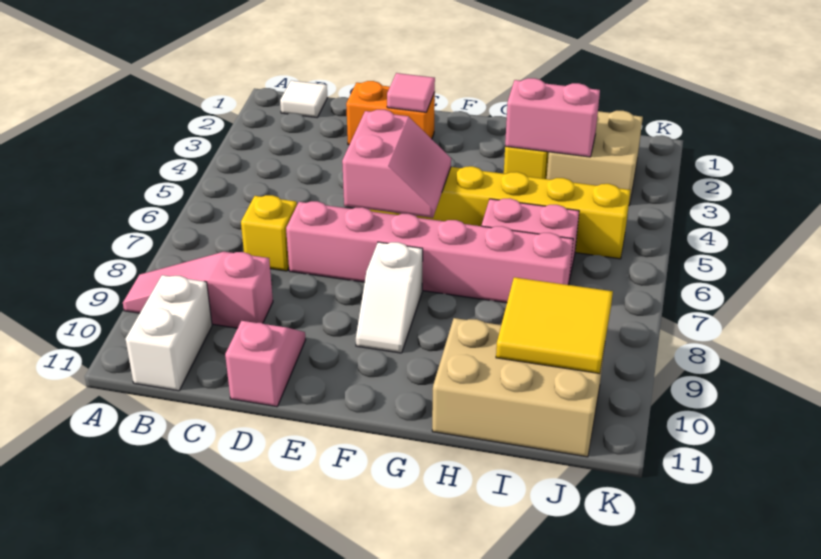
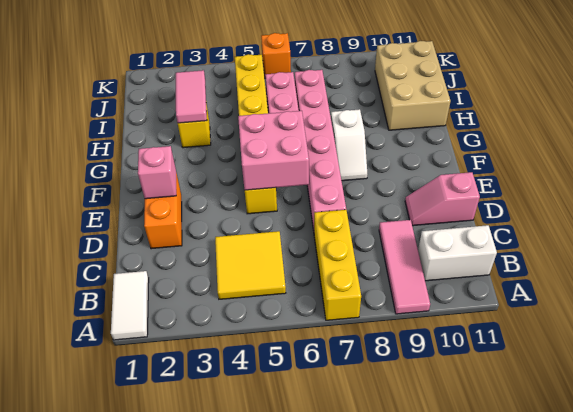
pink 1x3 slope [123,252,273,328] -> pink 1x3 tile [379,220,430,314]
white 1x1 tile [280,80,328,117] -> white 1x2 tile [111,271,149,340]
yellow 1x1 brick [241,195,297,271] -> yellow 1x3 brick [314,210,361,320]
pink 1x1 tile [387,73,435,112] -> pink 1x1 brick [138,146,176,199]
pink 2x2 slope [342,110,451,218] -> pink 2x2 brick [238,111,309,190]
white 1x2 slope [356,242,423,353] -> white 1x2 slope turned to [331,109,367,181]
pink 1x2 brick [505,78,600,157] -> pink 1x2 tile [176,70,207,123]
tan 2x2 brick [547,111,643,205] -> none
yellow 2x2 tile [496,277,613,374] -> yellow 2x2 tile moved to [215,231,286,299]
none -> orange 1x1 brick [261,33,291,78]

